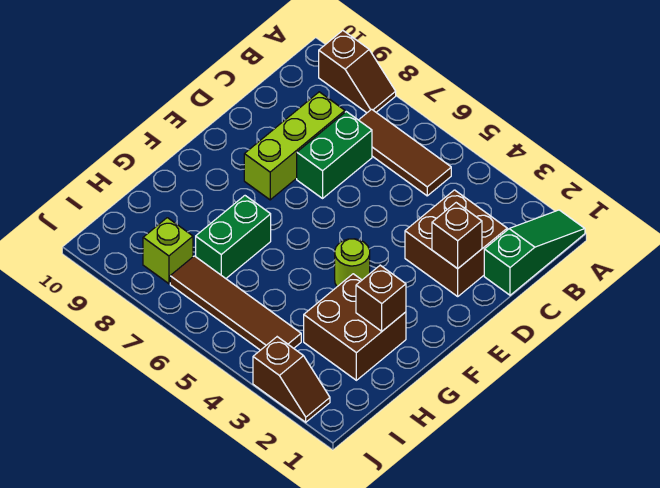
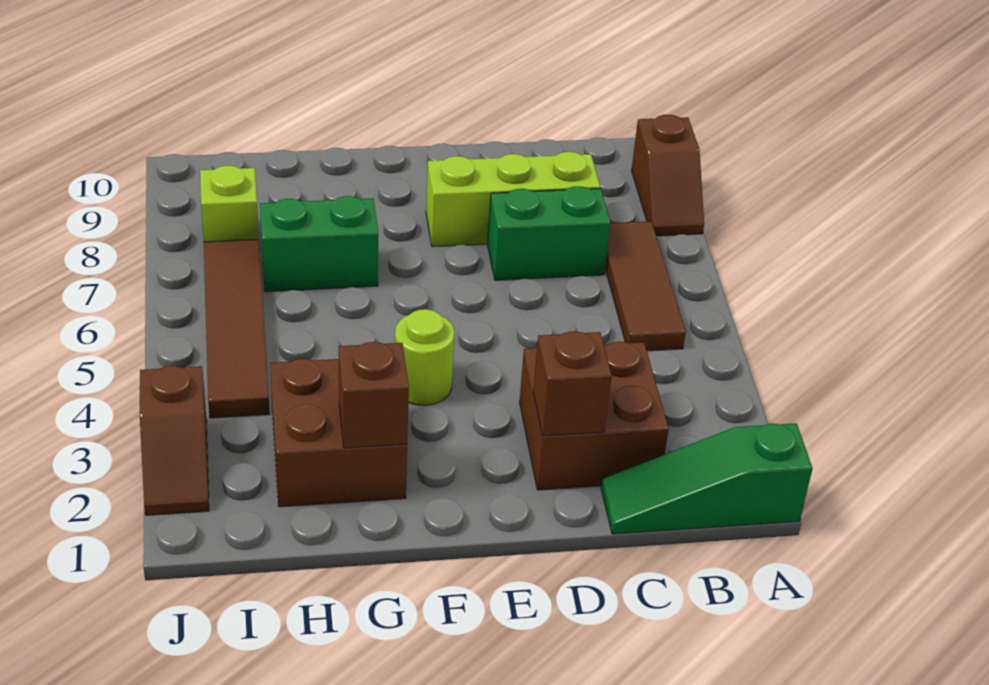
green 1x3 slope [484,210,585,295] -> green 1x3 slope turned to [601,423,813,534]

